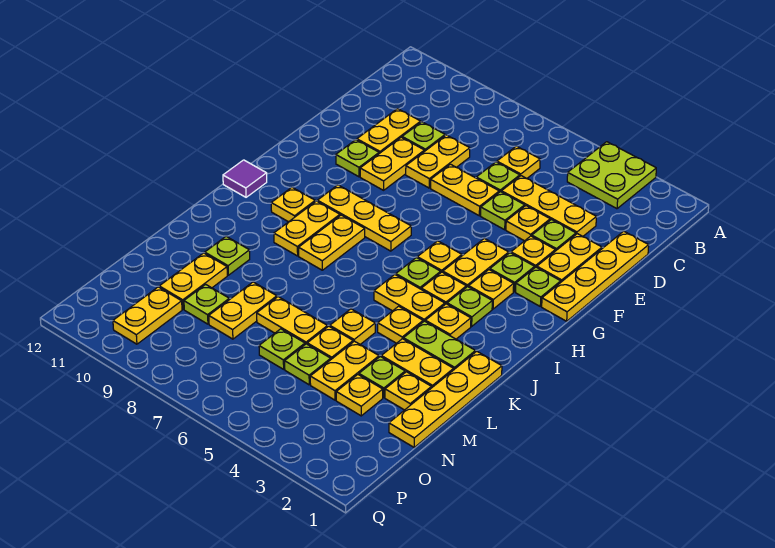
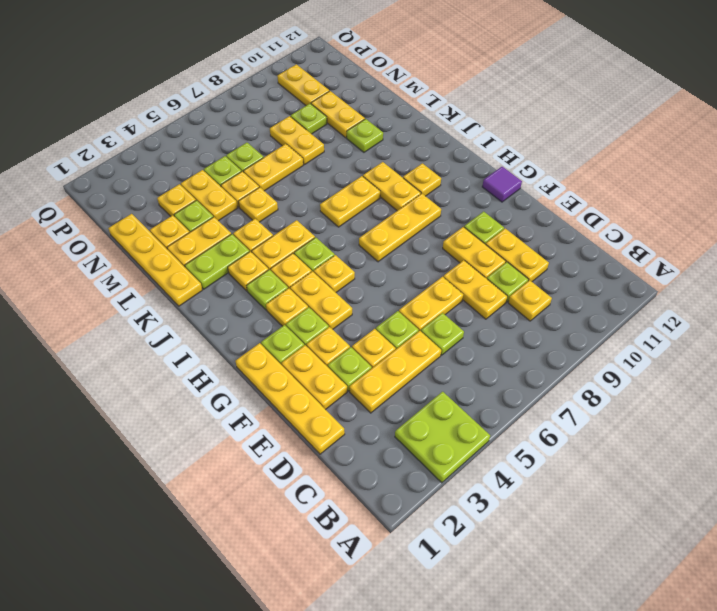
yellow 1x1 plate [497,146,540,179] -> yellow 1x1 plate moved to [508,280,552,321]
yellow 1x2 plate [299,215,365,270] -> yellow 1x2 plate turned to [320,176,380,227]
purple 1x1 tile [223,160,267,197] -> purple 1x1 tile moved to [482,167,522,202]

